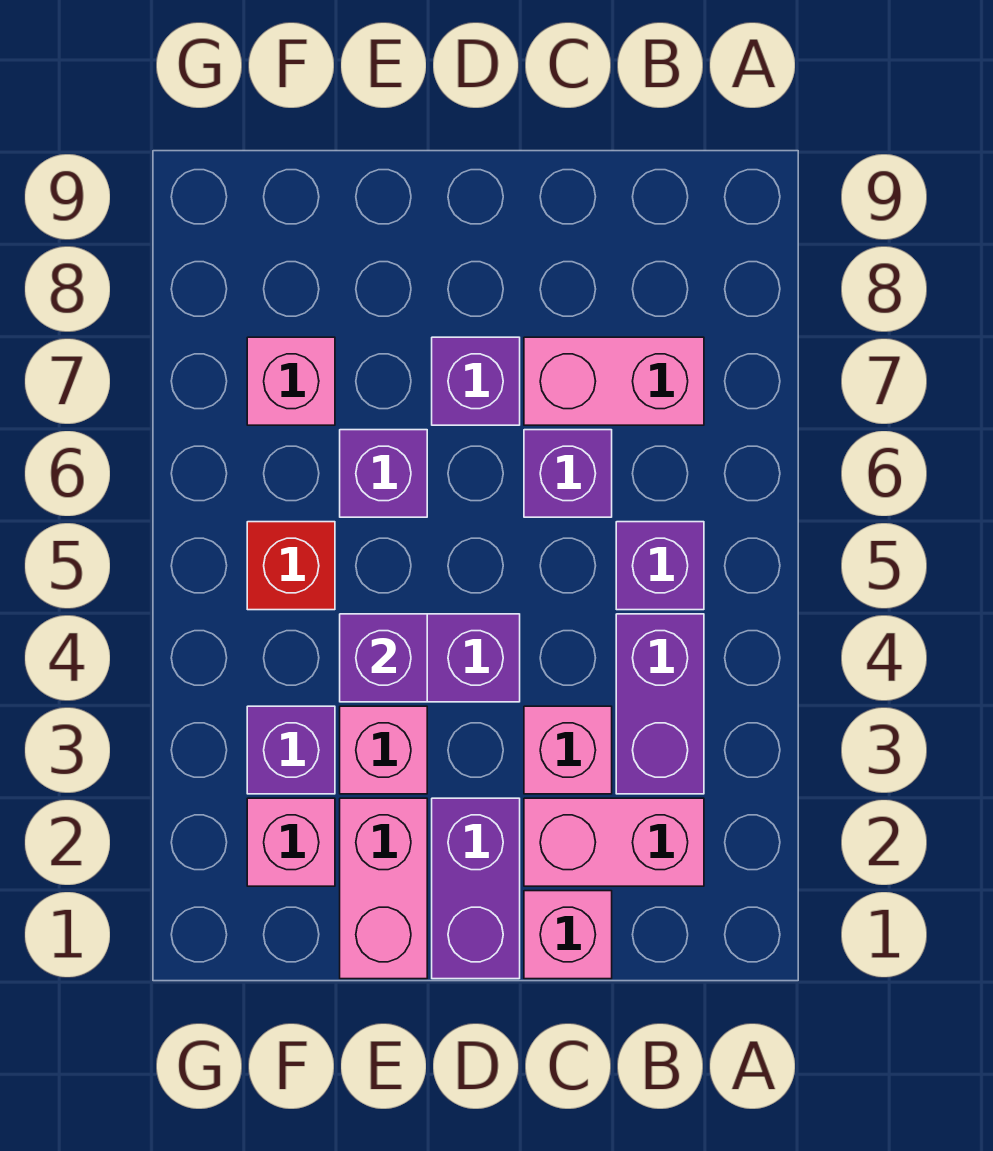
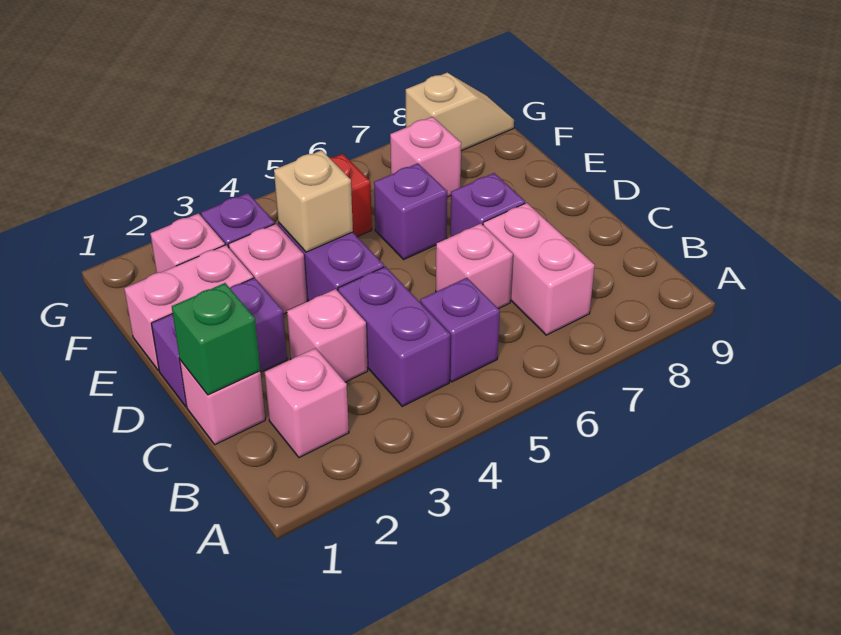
pink 1x2 brick [524,798,704,886] -> pink 1x1 brick [265,348,349,458]
purple 1x2 brick [616,614,704,794] -> purple 1x2 brick turned to [338,267,450,406]
none -> green 1x1 brick [172,283,260,395]
purple 1x1 brick [524,430,612,517] -> pink 1x1 brick [436,224,513,309]
purple 1x1 brick [340,614,427,702] -> tan 1x1 brick [274,150,353,252]
none -> tan 1x2 slope [406,73,514,151]

